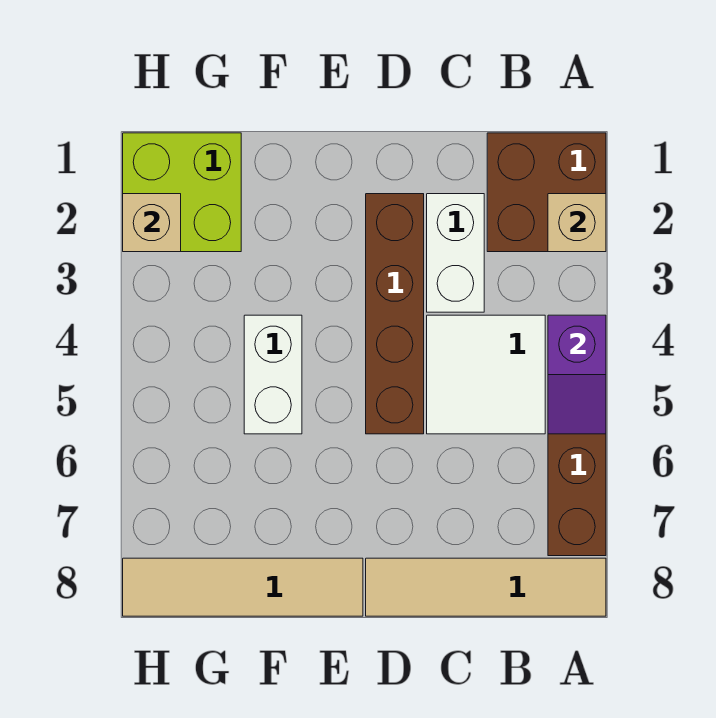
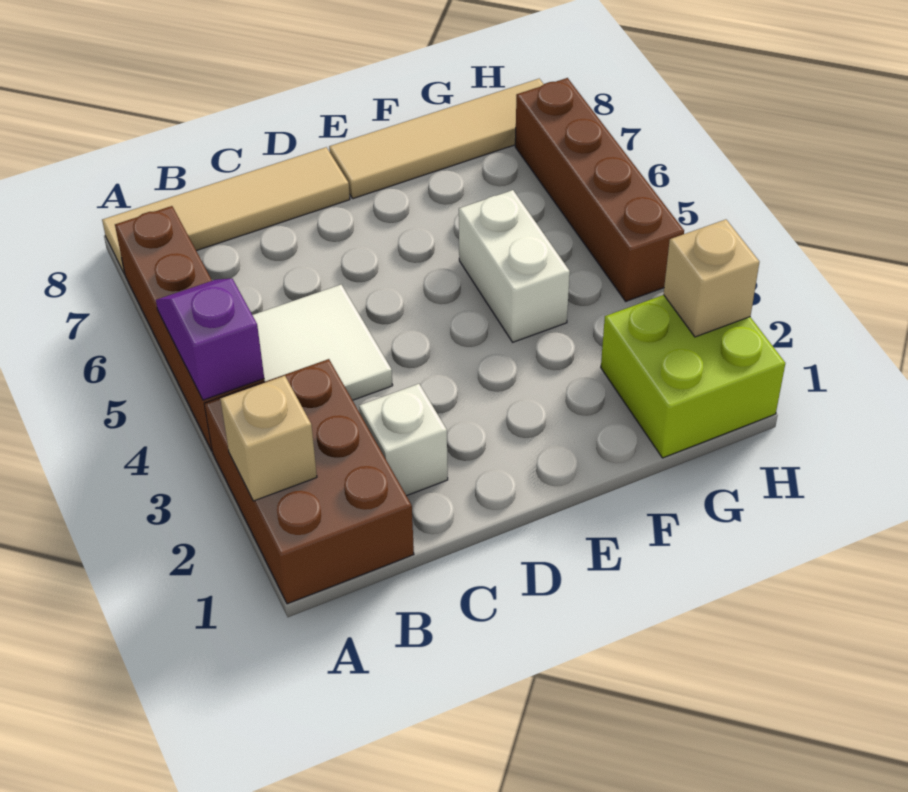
brown 2x2 brick [487,133,606,252] -> brown 2x3 brick [204,359,414,604]
white 1x2 brick [427,194,484,312] -> white 1x1 brick [359,384,448,496]
brown 1x4 brick [366,194,424,434] -> brown 1x4 brick moved to [515,78,684,301]

